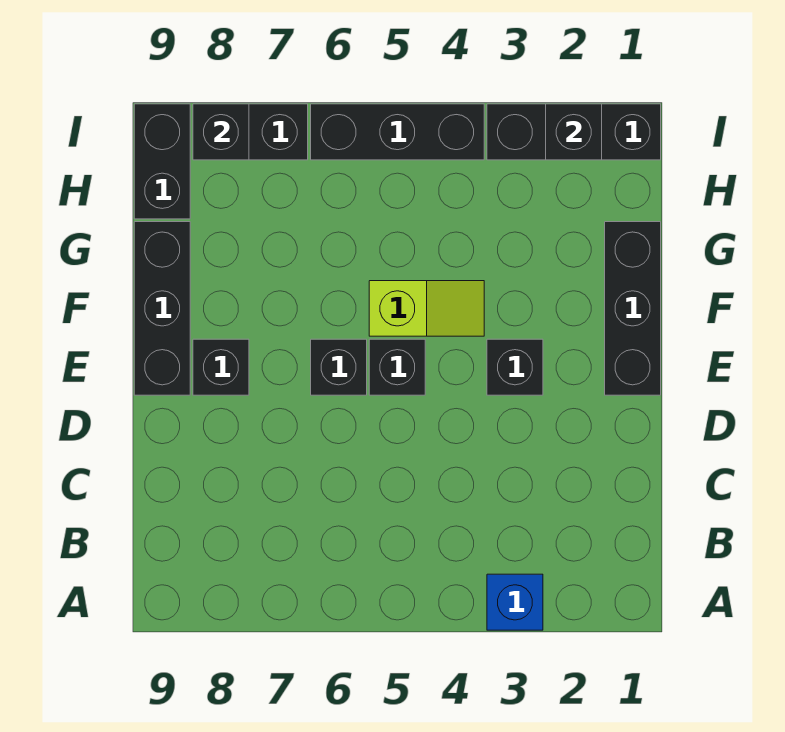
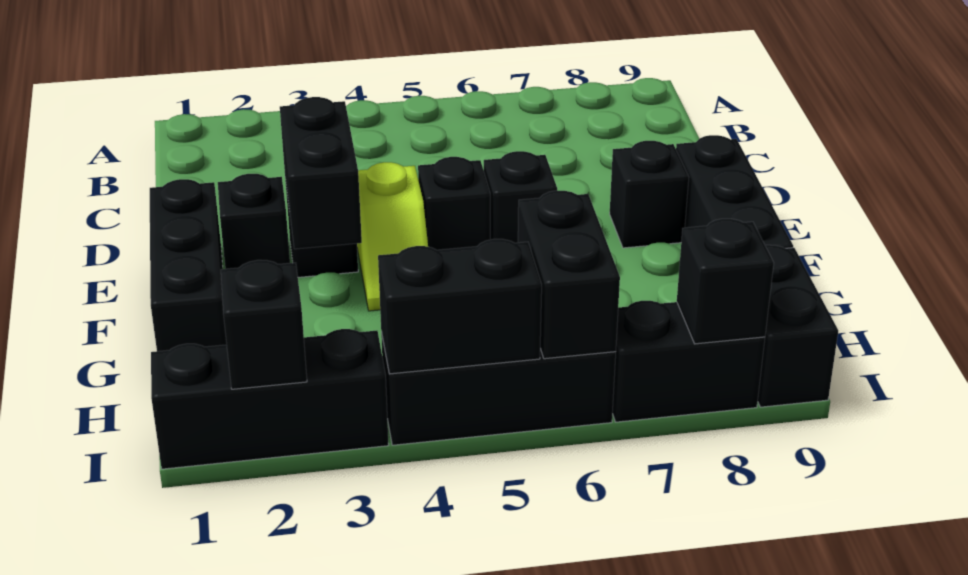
blue 1x1 brick [487,574,543,630] -> none
none -> black 1x1 brick [218,174,290,269]
none -> black 1x2 brick [280,97,362,249]
lime 1x2 slope [369,281,484,336] -> lime 1x2 slope turned to [357,162,428,311]
none -> black 1x2 brick [518,191,620,359]
none -> black 1x2 brick [378,239,542,374]

